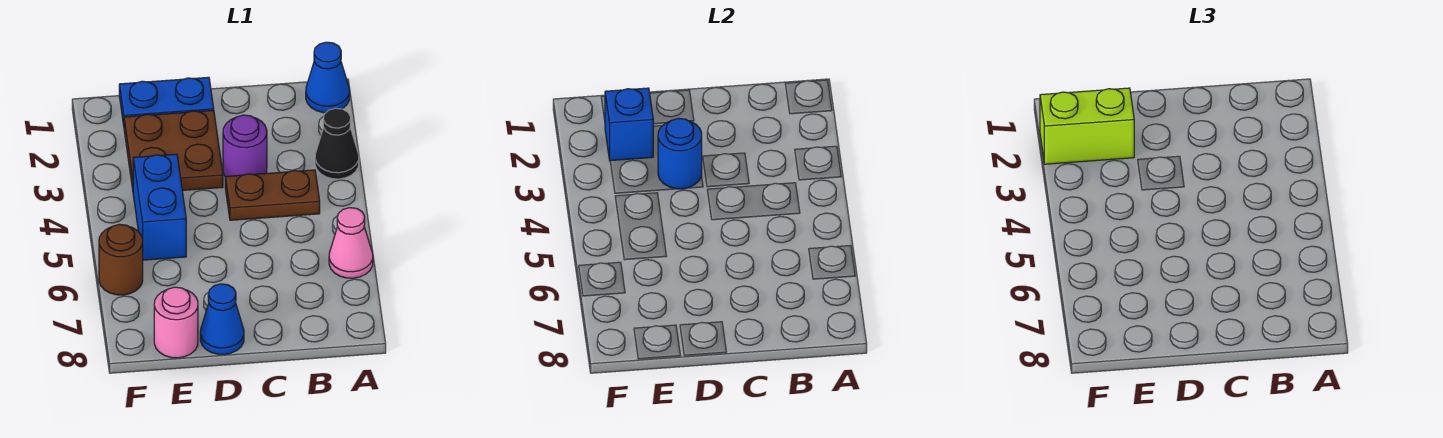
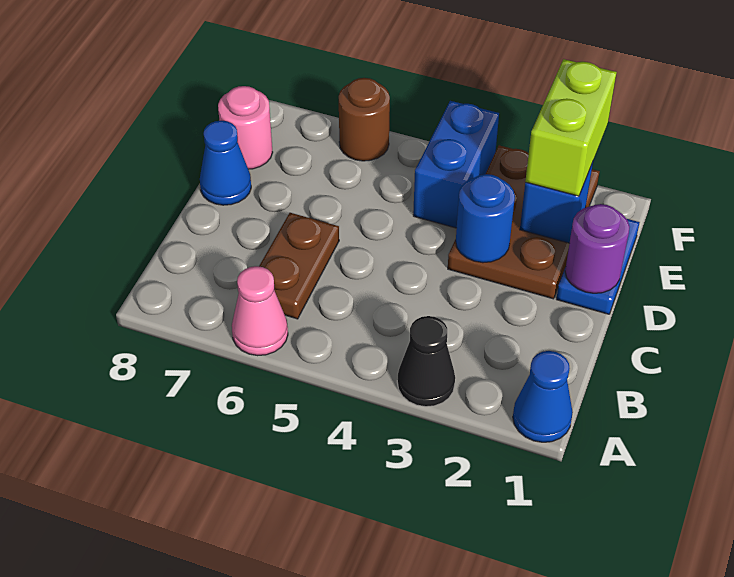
brown 1x2 plate [225,170,320,220] -> brown 1x2 plate moved to [259,213,339,319]
purple 1x1 round brick [223,115,267,177] -> purple 1x1 round brick moved to [565,204,630,293]
brown 2x2 plate [124,110,223,190] -> brown 2x3 plate [448,145,600,299]
blue 1x2 brick [133,154,186,260] -> blue 1x2 brick turned to [413,101,499,228]

